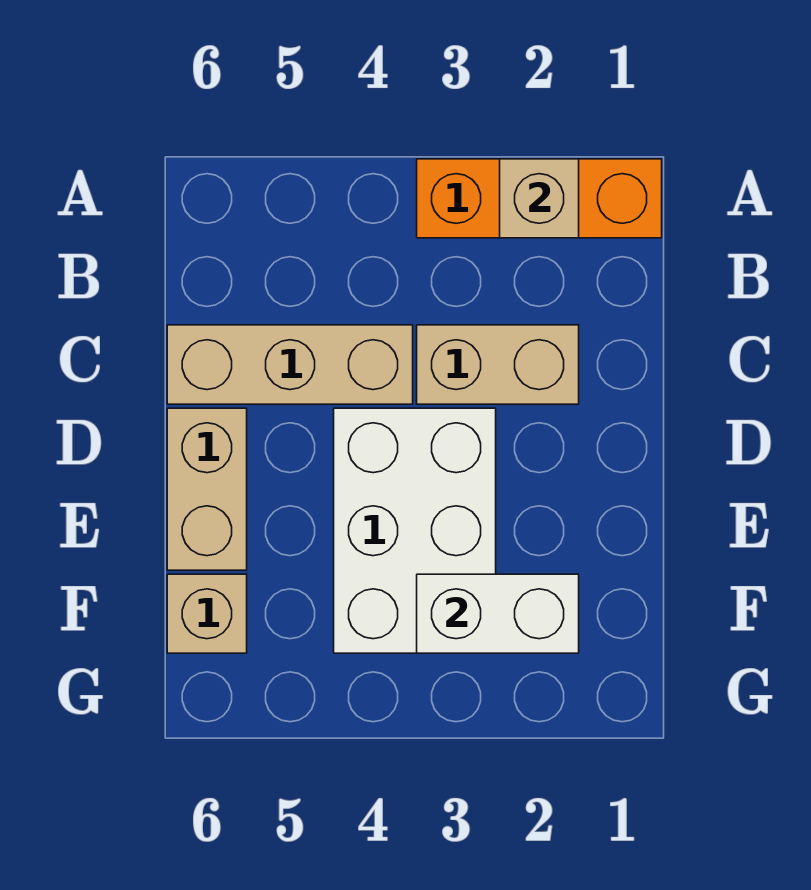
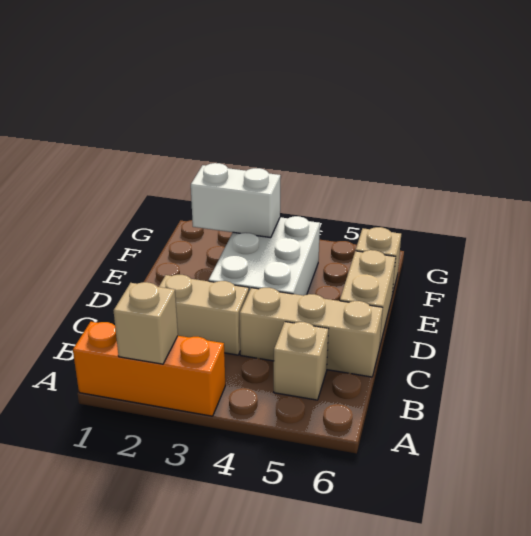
none -> tan 1x1 brick [274,322,328,400]

